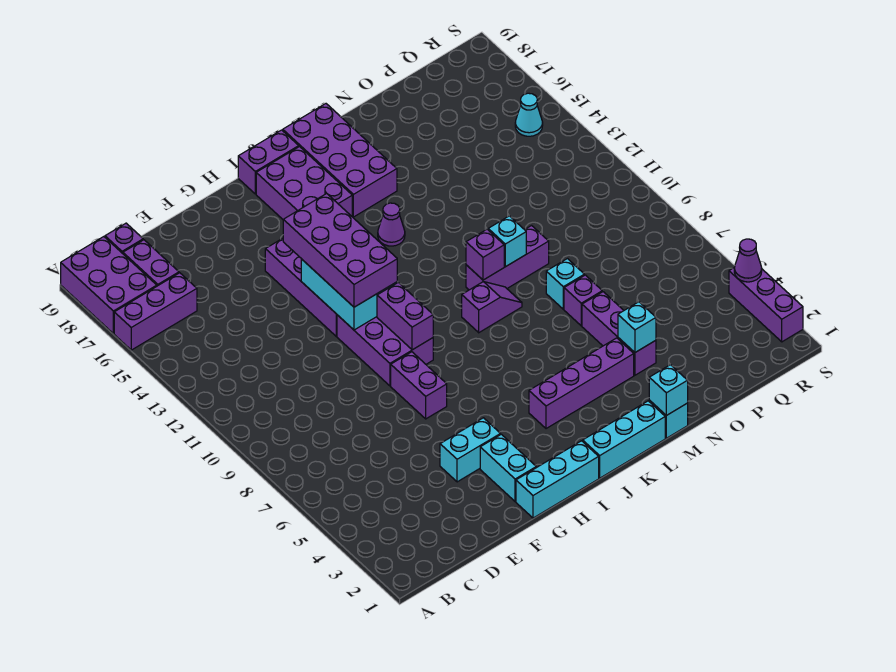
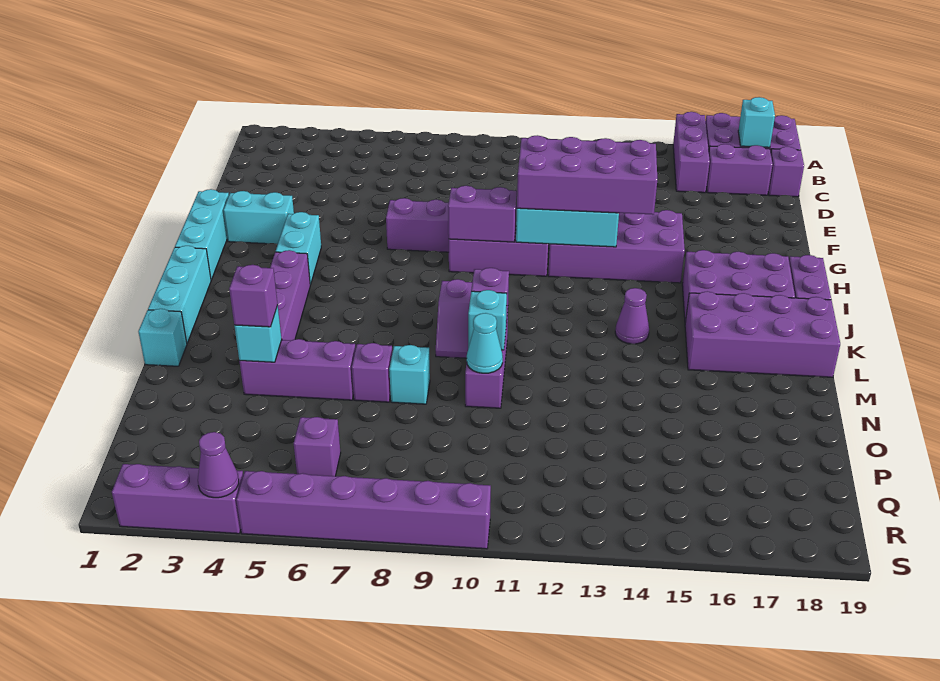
cyan 1x2 brick [440,418,501,482] -> cyan 1x2 brick moved to [276,212,321,285]
cyan 1x1 brick [649,365,688,416] -> cyan 1x1 brick moved to [738,97,775,148]
none -> purple 1x1 brick [229,265,278,327]
none -> purple 1x1 brick [294,417,341,476]
cyan 1x1 cone [515,93,543,136] -> cyan 1x1 cone moved to [467,313,503,373]
none -> purple 1x6 brick [236,471,491,549]

